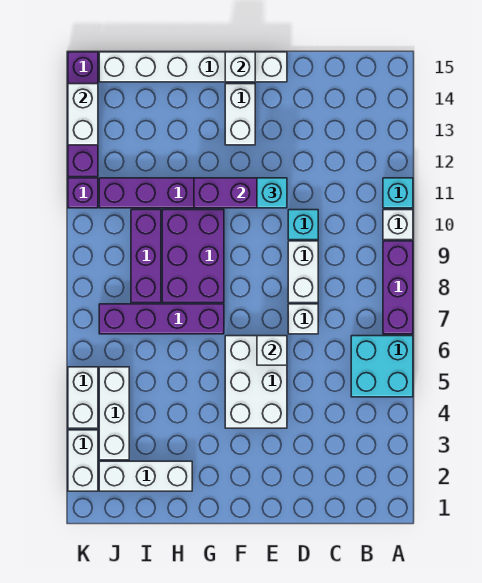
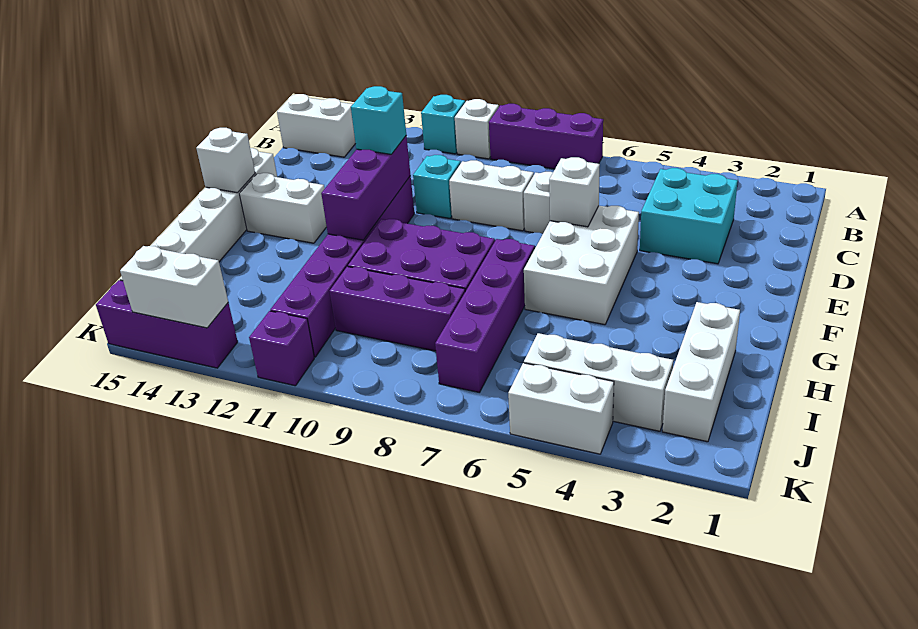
cyan 2x2 brick [351,336,413,397] -> cyan 2x2 brick moved to [640,168,738,264]
white 2x3 brick [225,336,287,428] -> white 2x3 brick turned to [524,206,639,325]
white 1x2 brick [68,430,98,491] -> white 1x2 brick moved to [277,94,356,157]
purple 1x4 brick [68,52,98,177] -> purple 1x3 brick [96,280,238,368]

